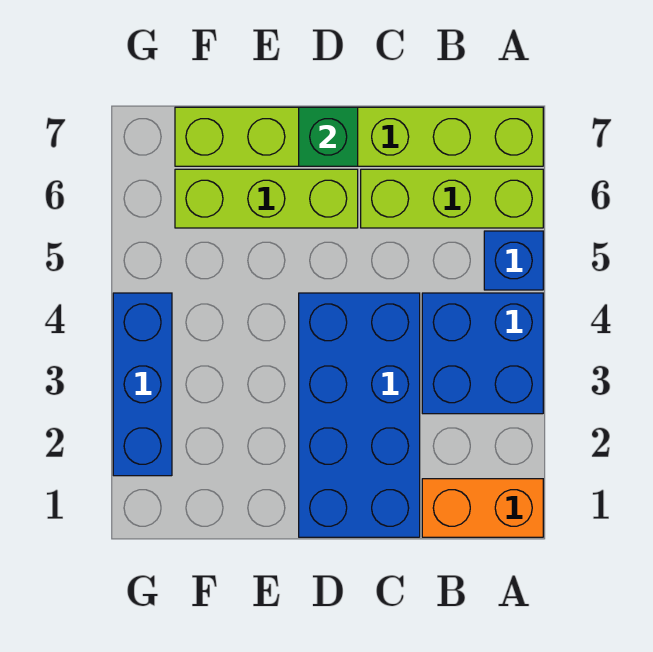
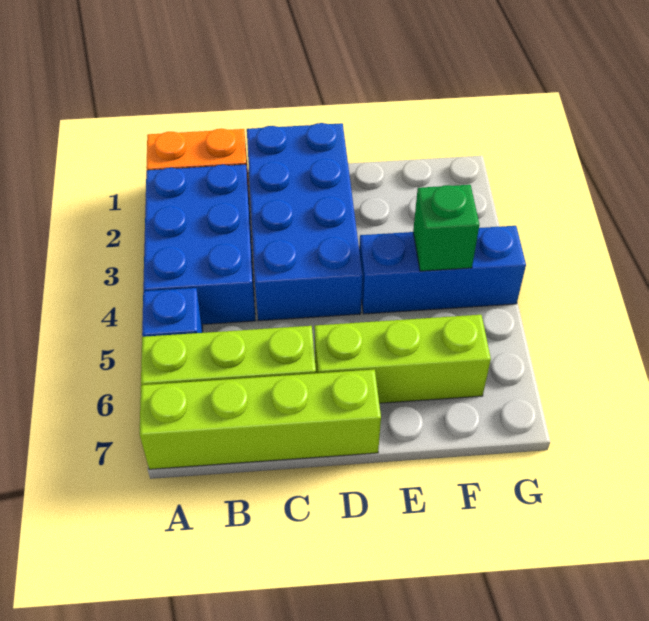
blue 2x2 brick [422,293,543,414] -> blue 2x3 brick [143,164,256,324]
lime 1x6 brick [175,107,543,166] -> lime 1x4 brick [140,370,381,469]
green 1x1 brick [299,107,358,166] -> green 1x1 brick moved to [413,185,479,271]
blue 1x3 brick [113,293,172,476] -> blue 1x3 brick turned to [359,226,526,314]

